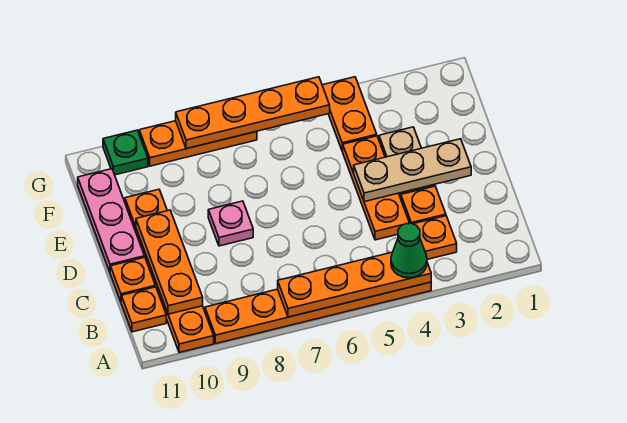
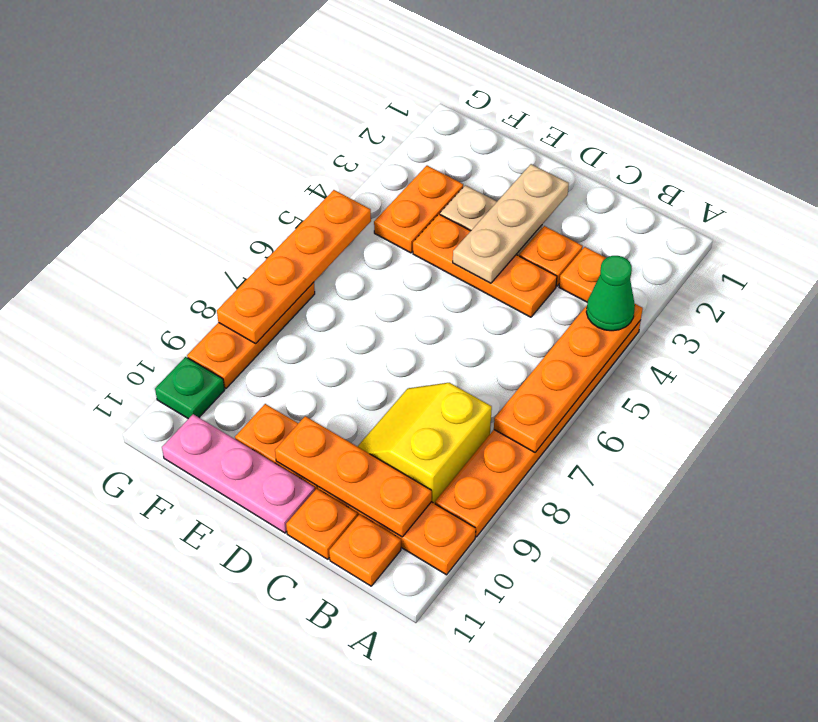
none -> yellow 2x2 slope [357,383,492,504]
pink 1x1 plate [208,201,253,246] -> none
orange 1x2 plate [322,77,377,151] -> orange 1x2 plate turned to [374,166,463,253]

